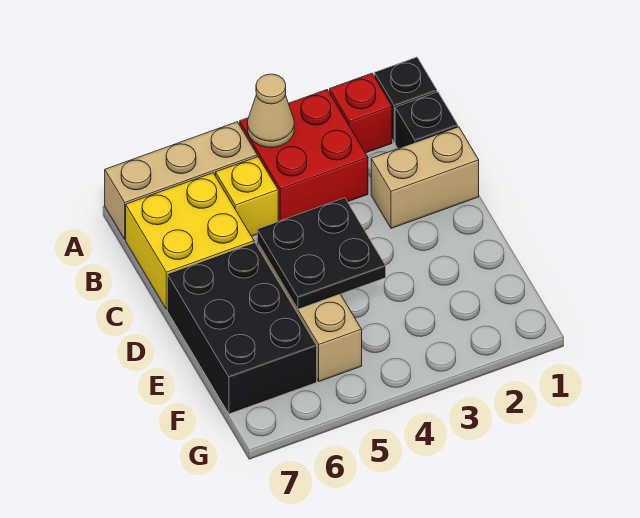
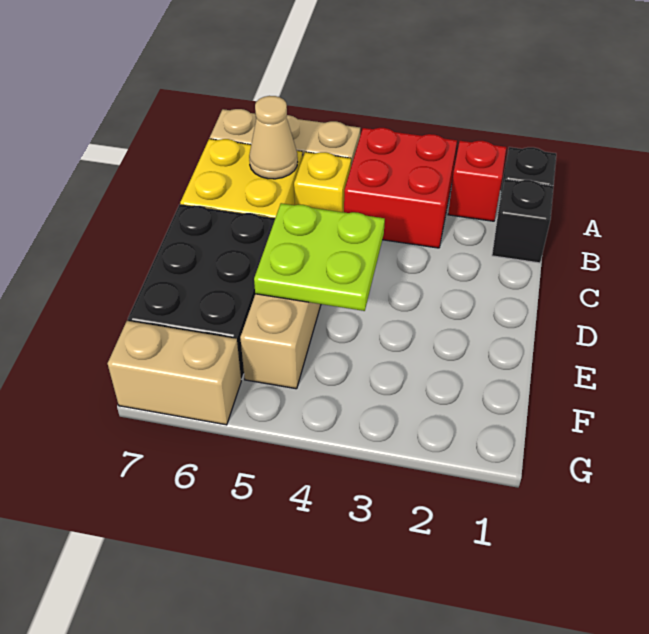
tan 1x1 cone [248,74,294,148] -> tan 1x1 cone moved to [249,96,298,179]
tan 1x2 brick [371,127,479,228] -> tan 1x2 brick moved to [108,321,241,425]
black 2x2 plate [257,198,386,309] -> lime 2x2 plate [254,203,385,311]

